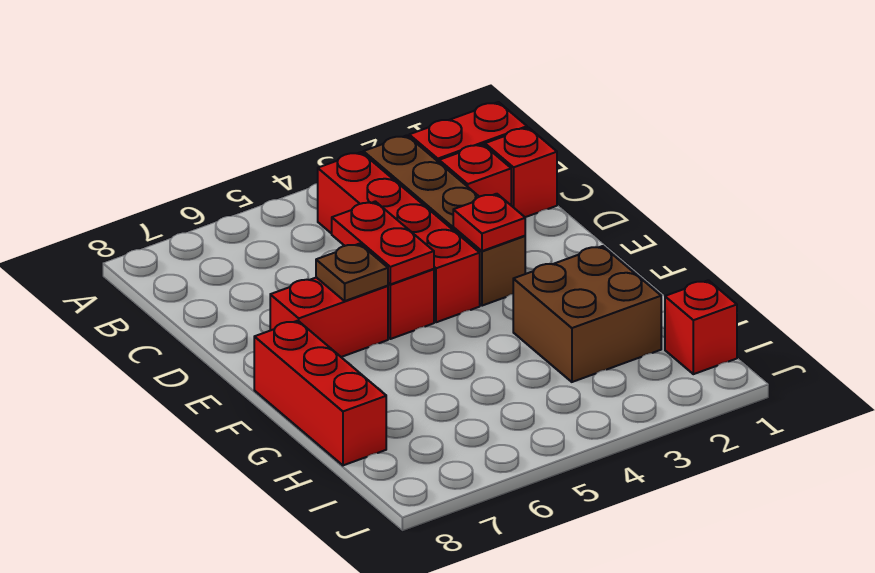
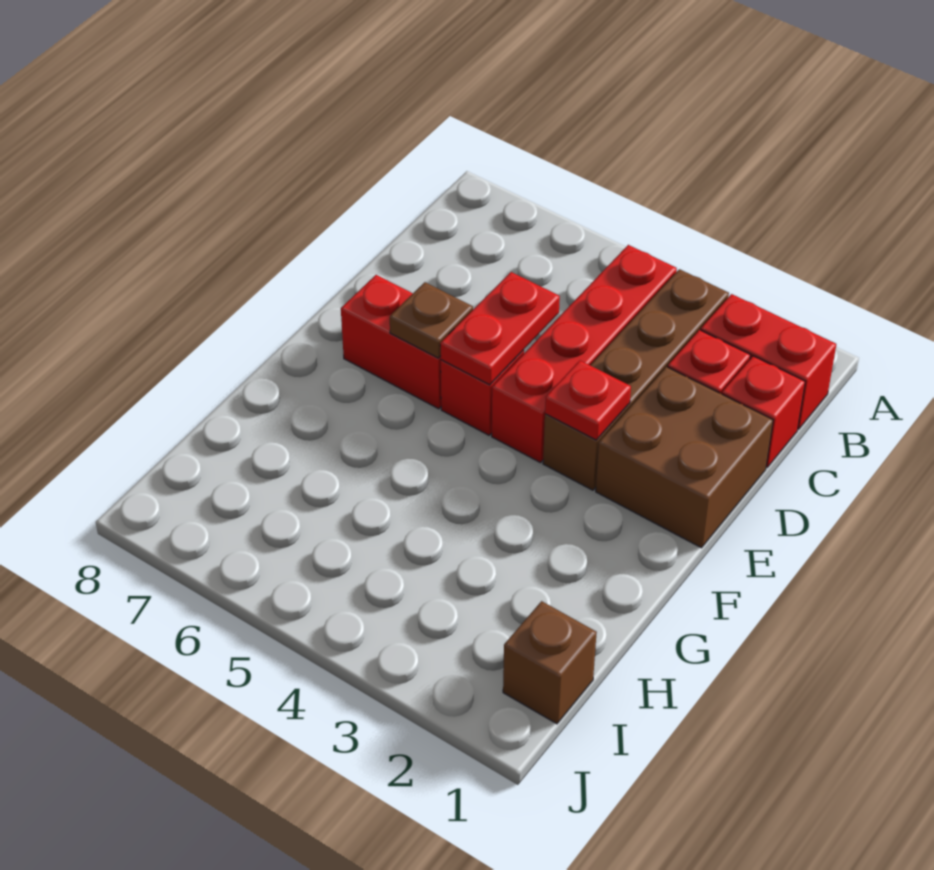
red 1x3 brick [254,321,386,465] -> none
brown 2x2 brick [513,246,661,382] -> brown 2x2 brick moved to [596,367,773,548]
red 1x1 brick [665,280,737,374] -> brown 1x1 brick [503,601,597,724]

